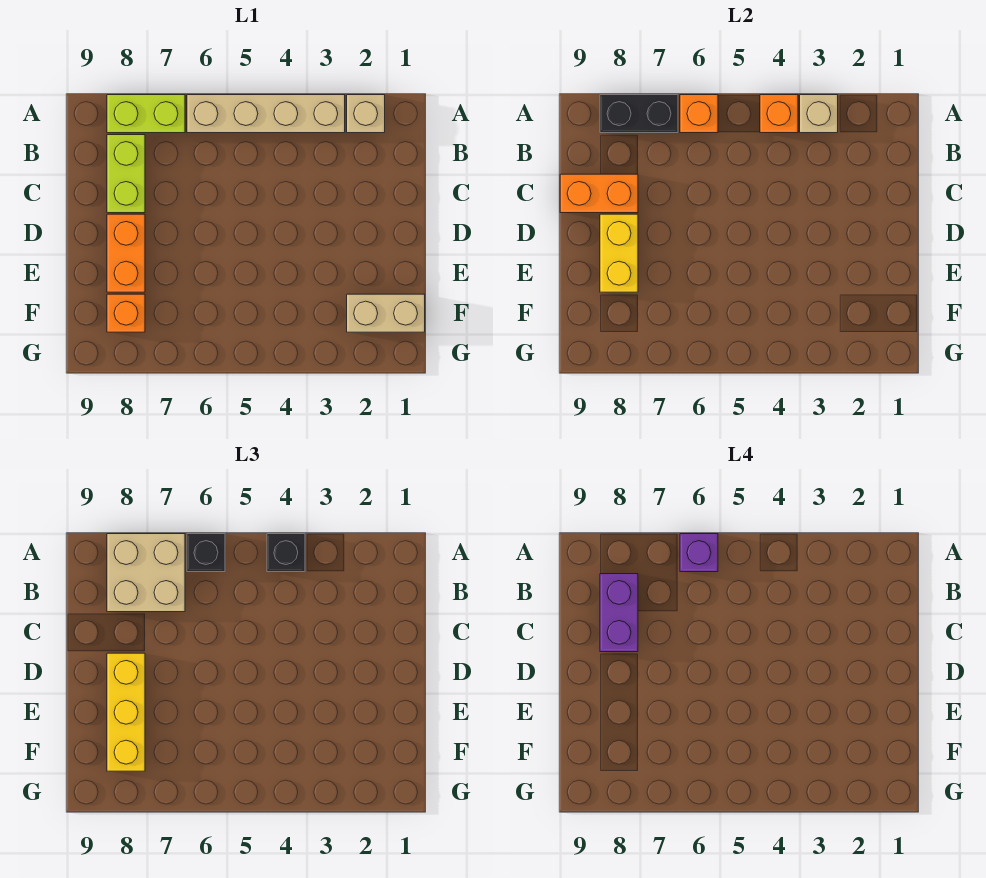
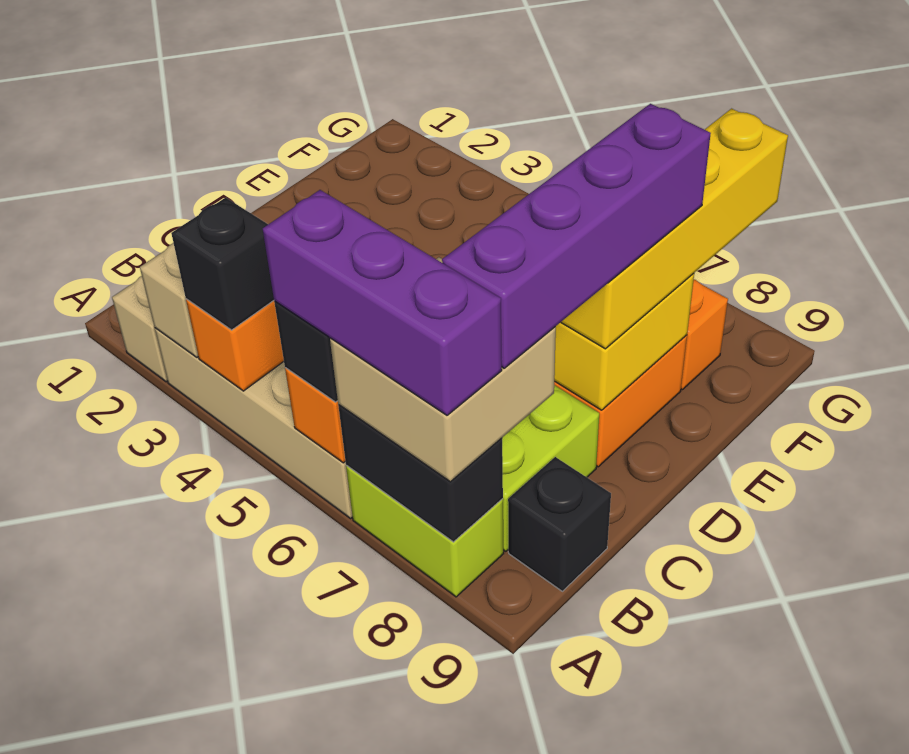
purple 1x1 brick [680,534,718,572] -> purple 1x3 brick [263,190,502,415]
purple 1x2 brick [600,574,638,652] -> purple 1x4 brick [442,104,711,368]
none -> black 1x1 brick [508,457,611,591]
orange 1x2 brick [560,174,638,213] -> none
yellow 1x3 brick [107,653,145,771] -> yellow 1x4 brick [561,109,788,349]
tan 1x2 brick [347,294,425,332] -> none

